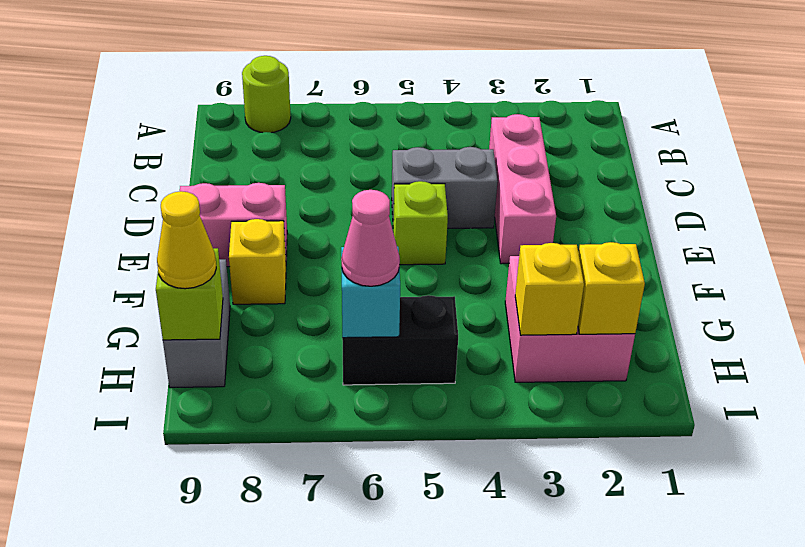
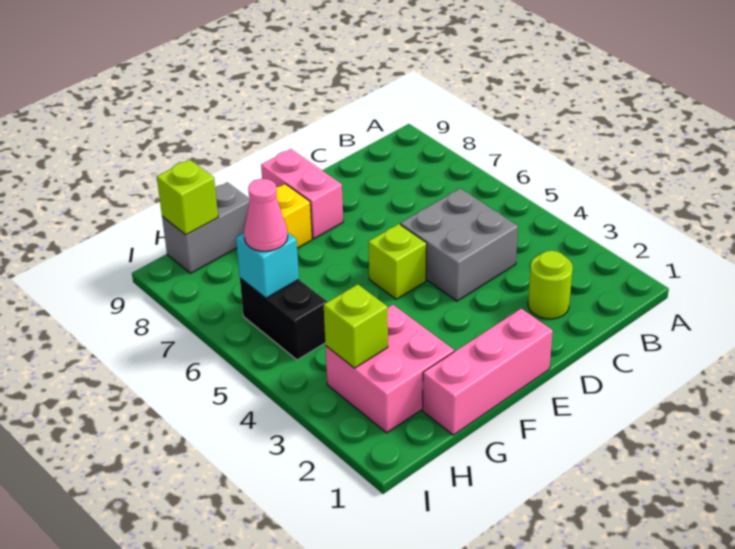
lime 1x1 round brick [242,56,291,133] -> lime 1x1 round brick moved to [528,251,573,319]
pink 1x3 brick [489,114,556,264] -> pink 1x3 brick moved to [423,309,553,435]
grey 1x2 brick [392,147,498,228] -> grey 2x2 brick [400,188,518,301]
yellow 1x1 brick [578,242,645,334] -> none
yellow 1x1 brick [515,243,584,335] -> lime 1x1 brick [324,284,388,368]
yellow 1x1 cone [157,191,216,289] -> none

